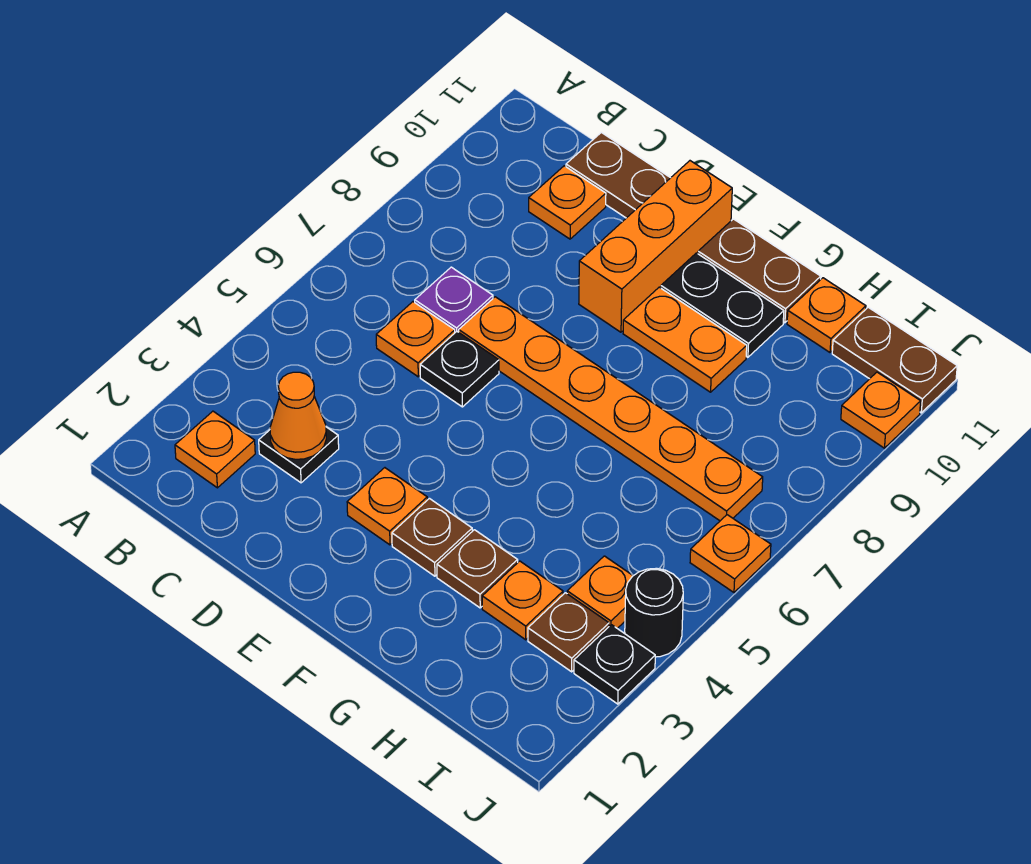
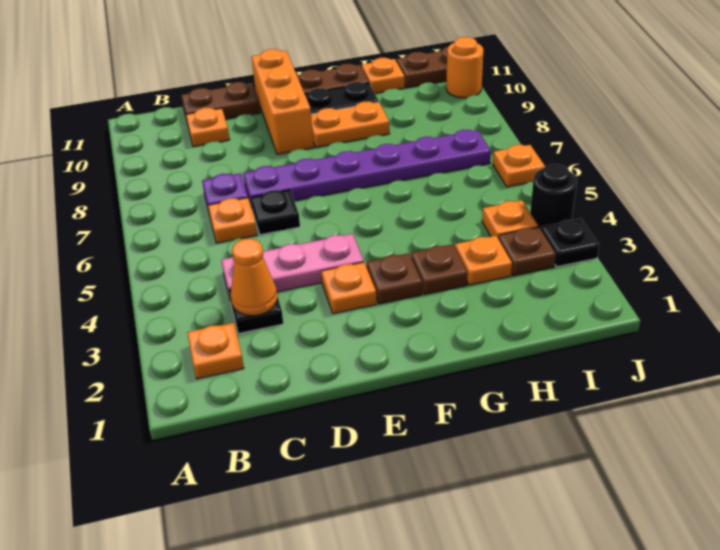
none -> pink 1x3 plate [221,234,364,298]
orange 1x6 plate [459,297,763,521] -> purple 1x6 plate [243,130,491,208]
orange 1x1 plate [841,372,921,448] -> orange 1x1 round brick [446,37,483,98]

